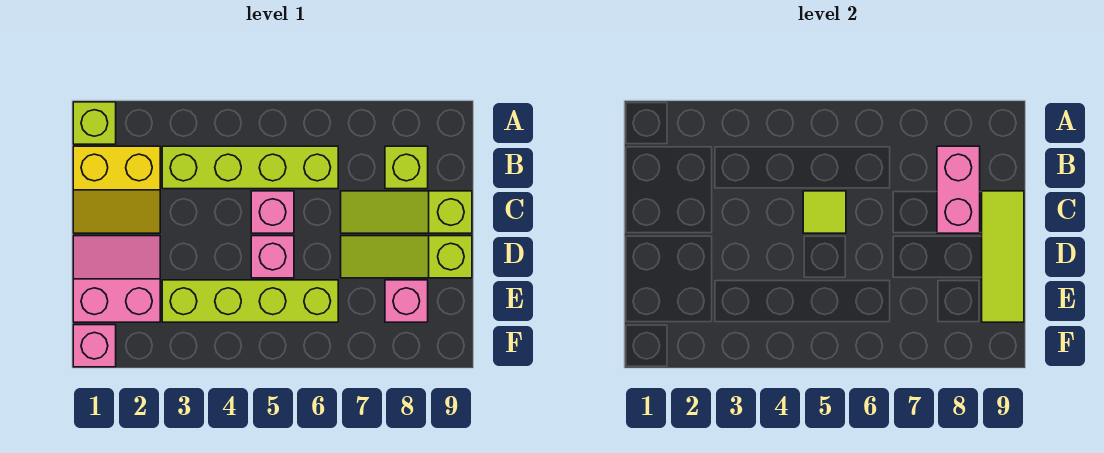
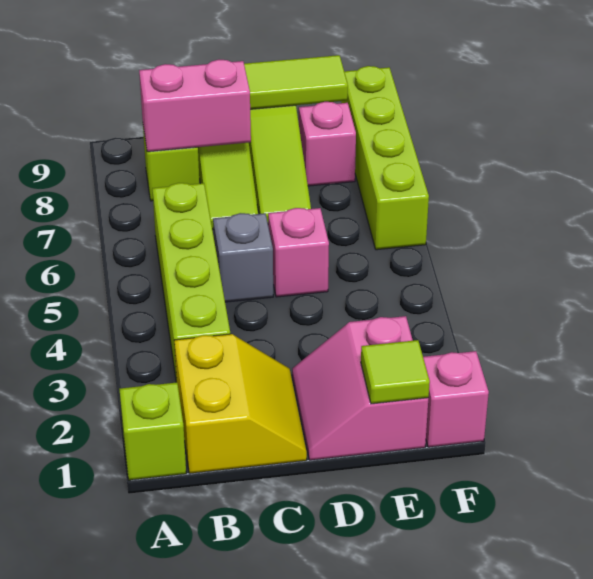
pink 1x1 brick [251,191,294,233] -> grey 1x1 brick [213,213,273,302]
lime 1x1 tile [803,191,846,233] -> lime 1x1 tile moved to [361,340,430,404]
lime 1x4 brick [162,280,338,322] -> lime 1x4 brick moved to [341,66,429,250]

